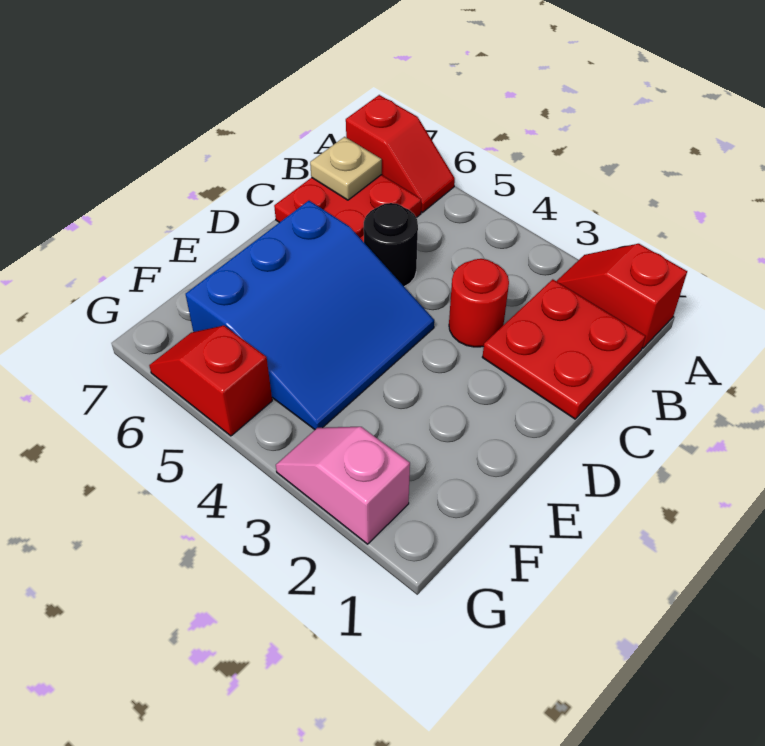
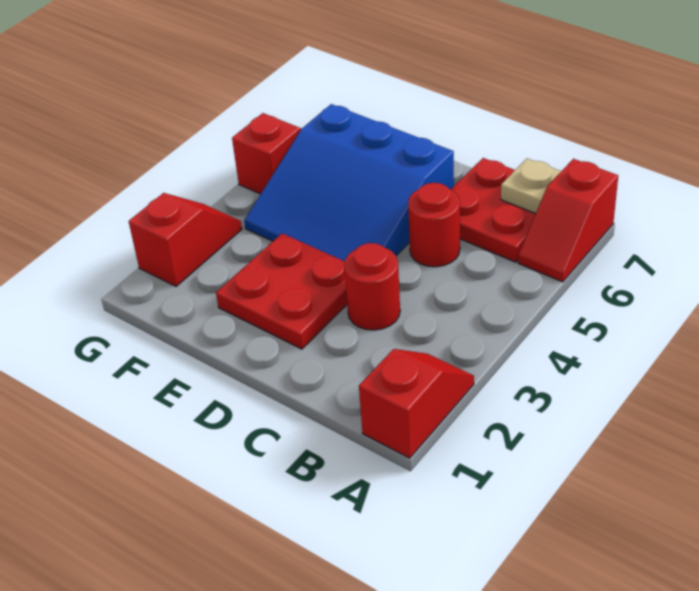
red 2x2 plate [482,279,645,419] -> red 2x2 plate moved to [216,233,347,349]
black 1x1 round brick [364,203,418,287] -> red 1x1 round brick [408,183,460,267]
pink 1x2 slope [276,427,410,544] -> red 1x2 slope [129,193,242,286]

